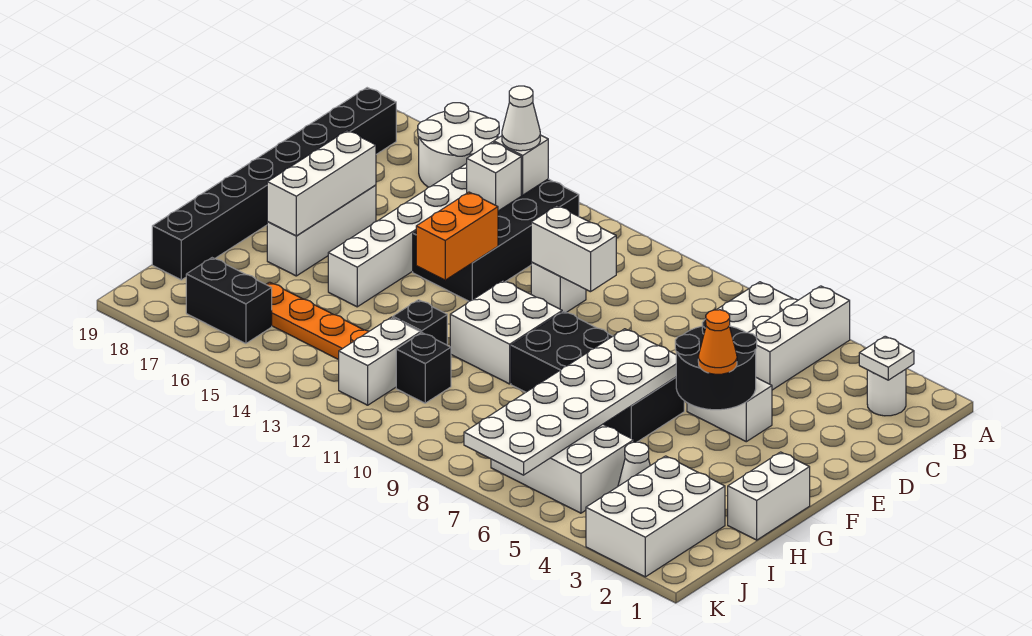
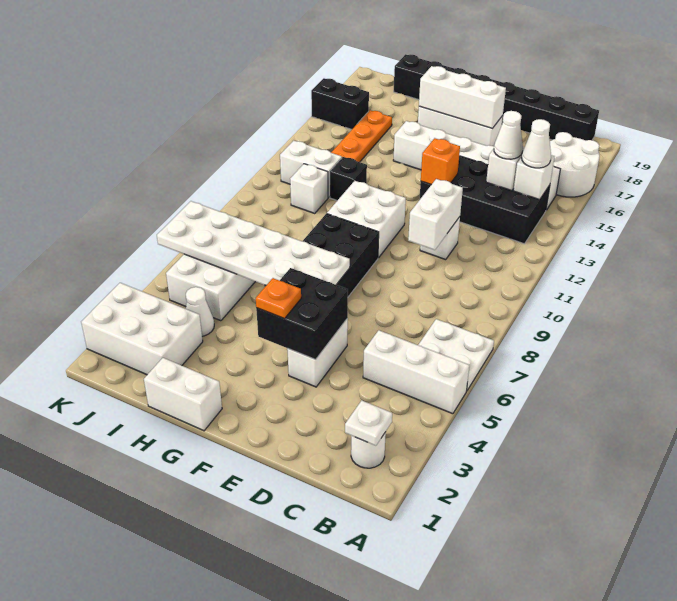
none -> white 1x1 cone [494,111,523,159]
black 2x2 round brick [675,319,757,410] -> black 2x2 brick [256,268,348,360]
orange 1x2 brick [416,192,498,280] -> orange 1x1 brick [421,138,460,185]
orange 1x1 cone [698,310,737,374] -> orange 1x1 plate [256,278,301,318]
black 1x1 brick [396,333,451,403] -> white 1x1 brick [290,164,328,213]
black 1x2 brick [186,258,272,344] -> black 1x2 brick turned to [311,78,369,129]

